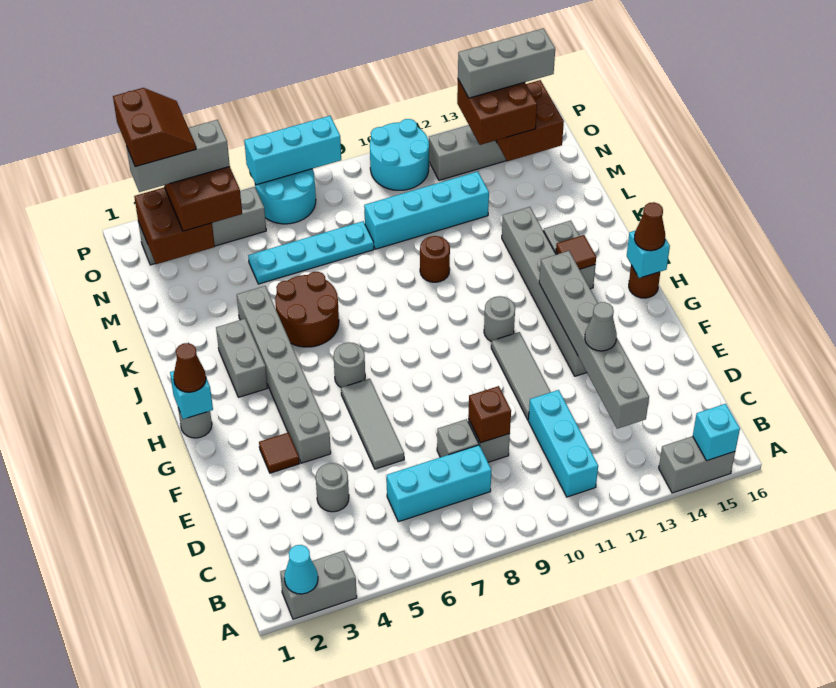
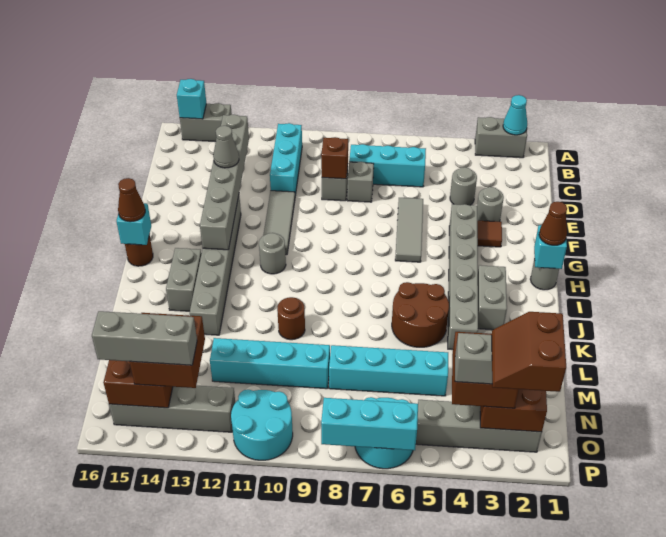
grey 1x1 round brick [334,342,365,387] -> grey 1x1 round brick moved to [477,187,504,222]
brown 1x1 tile [556,235,596,269] -> none
cyan 1x4 plate [248,221,374,284] -> cyan 1x4 brick [329,345,448,396]

